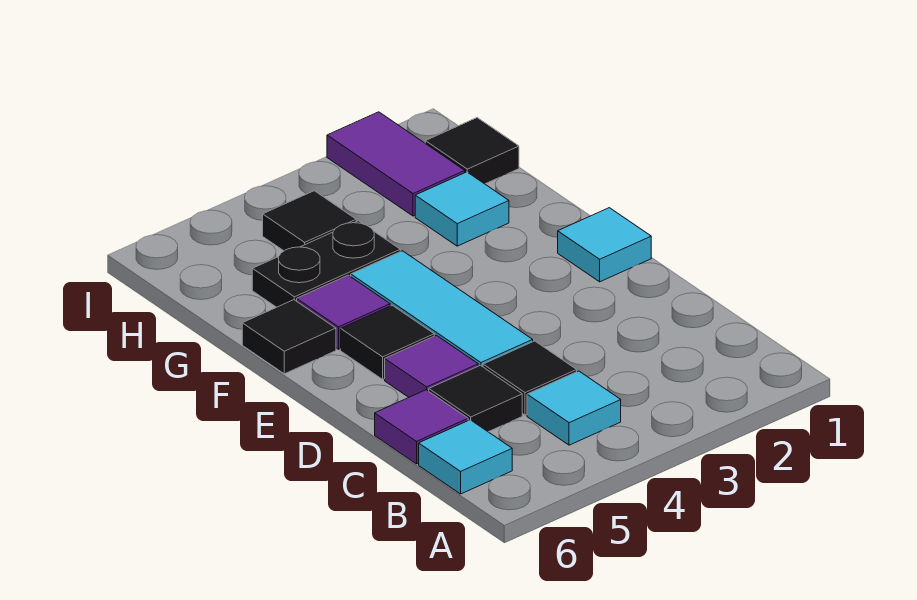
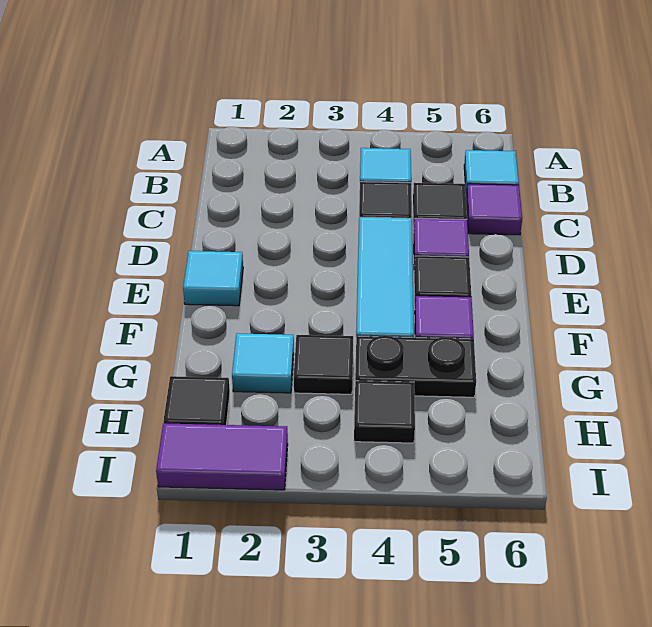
black 1x1 tile [242,300,336,374] -> black 1x1 tile moved to [294,335,353,394]
purple 1x2 tile [327,112,465,216] -> purple 1x2 tile turned to [156,423,288,490]

